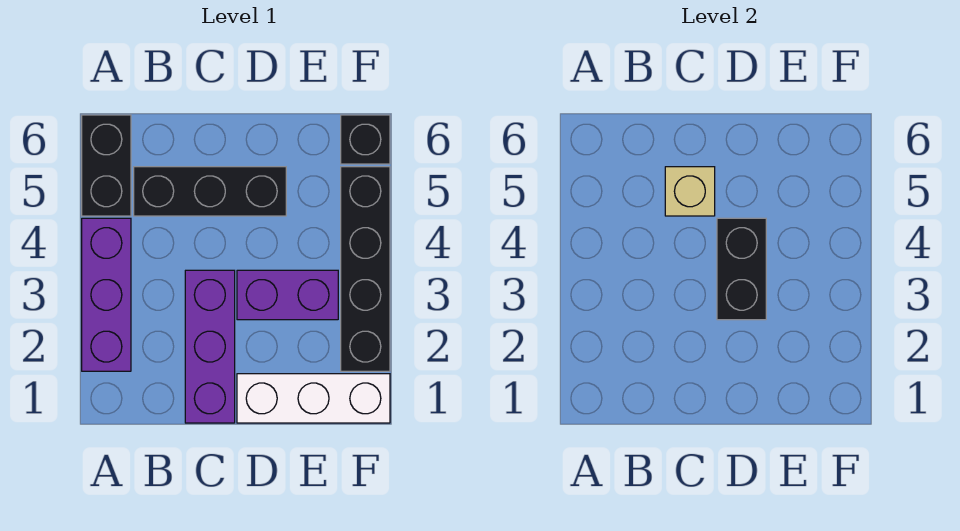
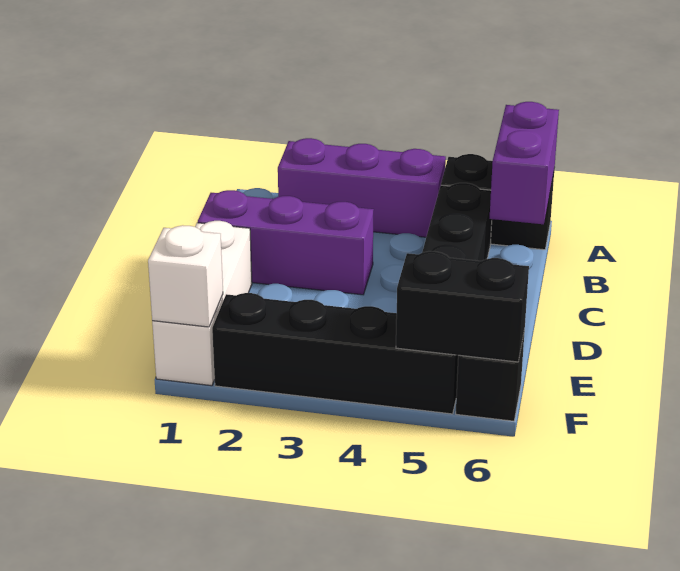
tan 1x1 brick [665,167,715,216] -> none
purple 1x2 brick [237,270,338,320] -> purple 1x2 brick moved to [490,102,559,224]
black 1x2 brick [717,218,766,320] -> black 1x2 brick moved to [396,251,529,362]
none -> white 1x1 brick [148,225,223,327]

